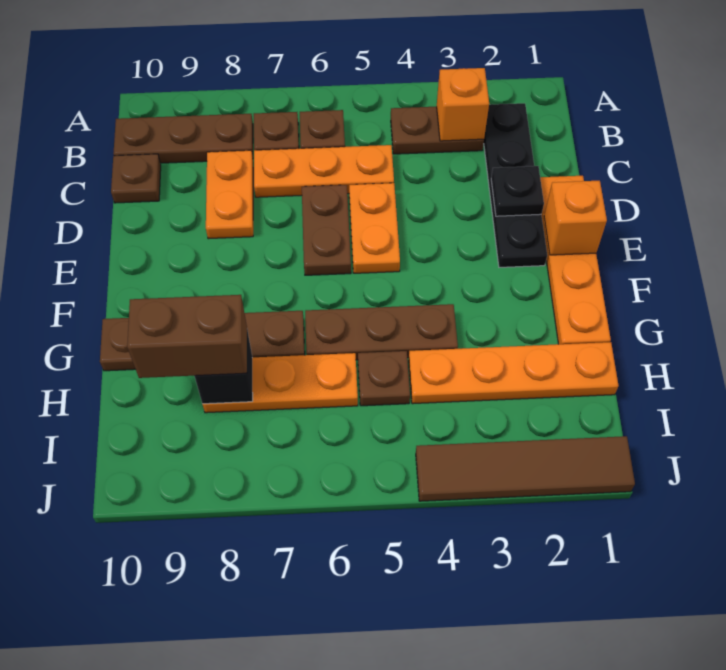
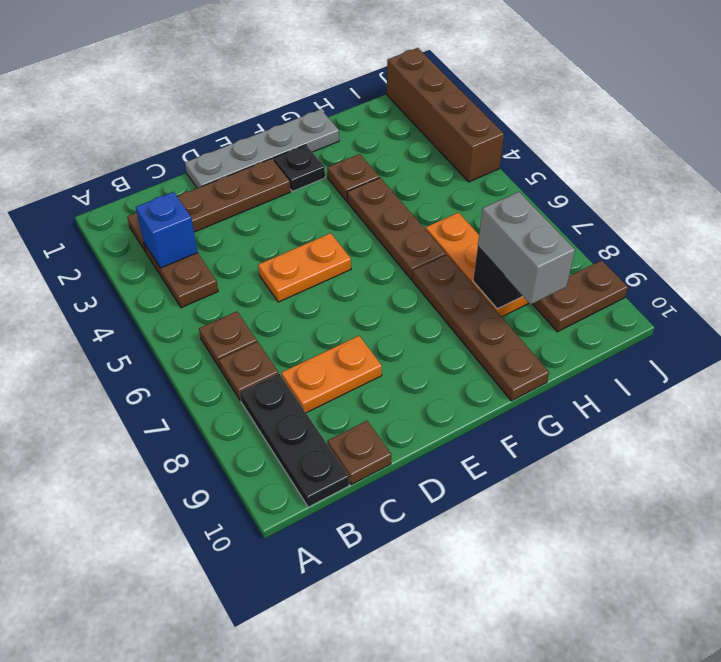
black 1x4 plate [484,103,547,267] -> brown 1x4 plate [127,159,290,252]
orange 1x1 brick [437,68,489,141] -> blue 1x1 brick [136,192,198,268]
brown 1x3 plate [113,114,253,163] -> black 1x3 plate [240,374,349,507]
orange 1x3 plate [254,145,394,197] -> none
orange 1x4 plate [540,176,611,344] -> grey 1x4 plate [185,109,339,188]
black 1x1 plate [491,166,544,216] -> black 1x1 plate moved to [273,145,325,191]
brown 1x2 plate [302,185,351,275] -> brown 1x2 plate moved to [533,260,628,332]
orange 1x1 brick [544,181,607,255] -> none
orange 1x4 plate [409,342,619,404] -> none
brown 1x1 plate [358,351,410,406] -> brown 1x1 plate moved to [327,154,379,201]
brown 1x2 brick [127,295,247,378] -> grey 1x2 brick [478,192,575,304]
brown 1x4 tile [416,436,635,501] -> brown 1x4 brick [387,48,504,182]

